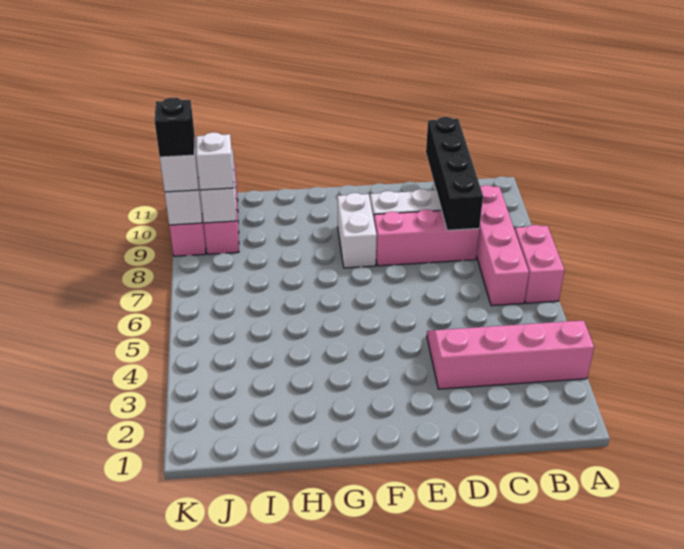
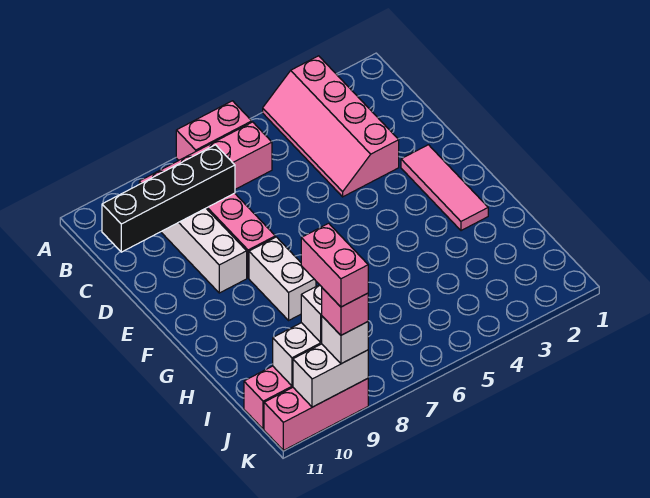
none -> pink 1x3 tile [401,145,488,231]
white 1x2 brick [337,193,377,268] -> white 1x2 brick turned to [249,237,316,320]
none -> pink 1x2 brick [301,223,368,307]
black 1x1 brick [154,97,195,157] -> pink 1x1 brick [322,288,368,335]

